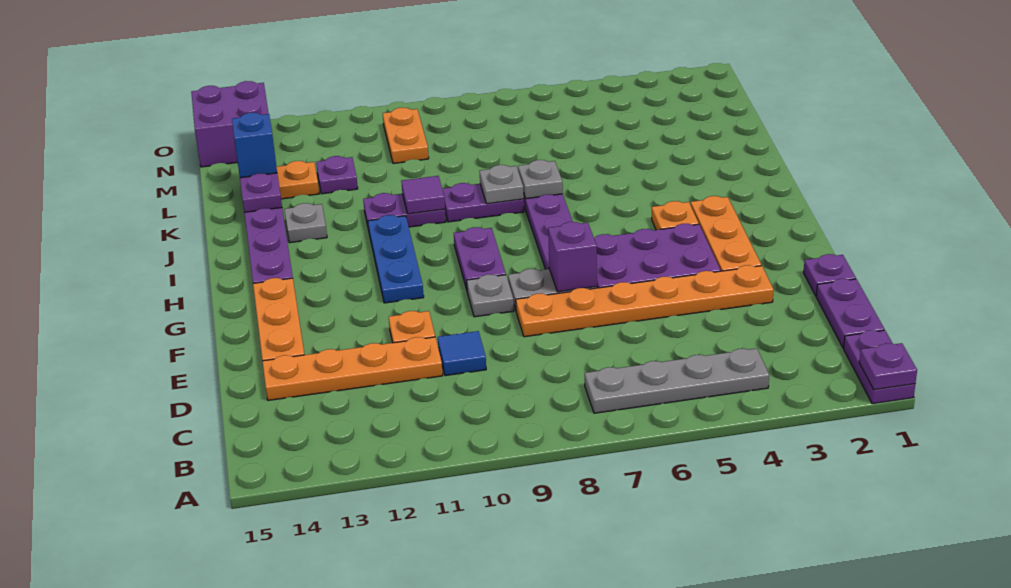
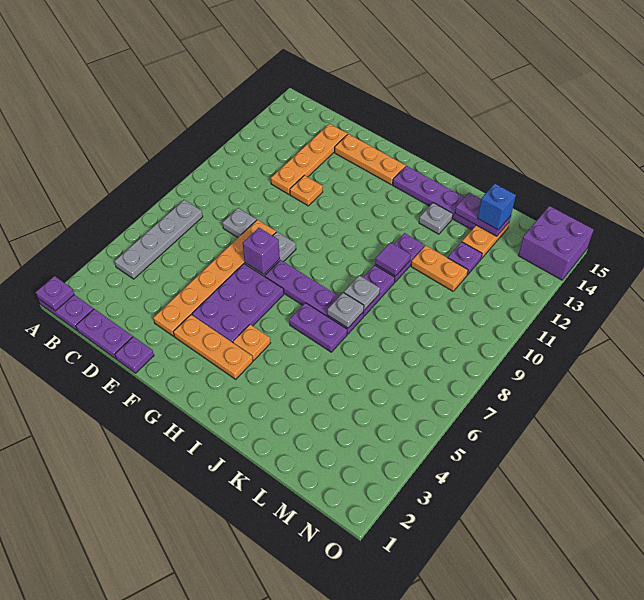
blue 1x1 tile [438,331,486,376] -> none
grey 1x1 plate [467,274,514,317] -> grey 1x1 plate moved to [223,208,256,237]
purple 1x2 plate [454,227,506,290] -> purple 1x2 plate moved to [289,303,347,352]
blue 1x3 plate [368,215,424,303] -> none
orange 1x2 plate [383,108,429,164] -> orange 1x2 plate moved to [411,245,468,291]

